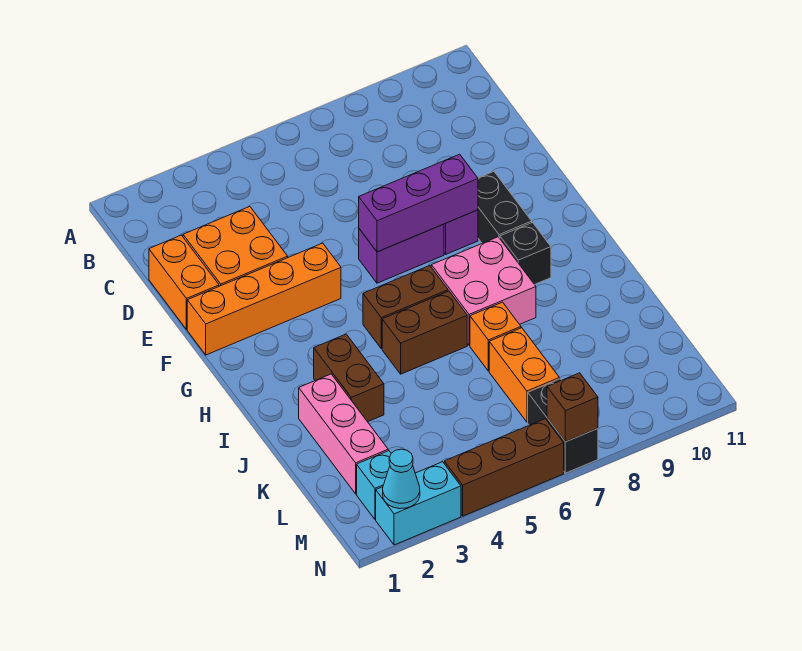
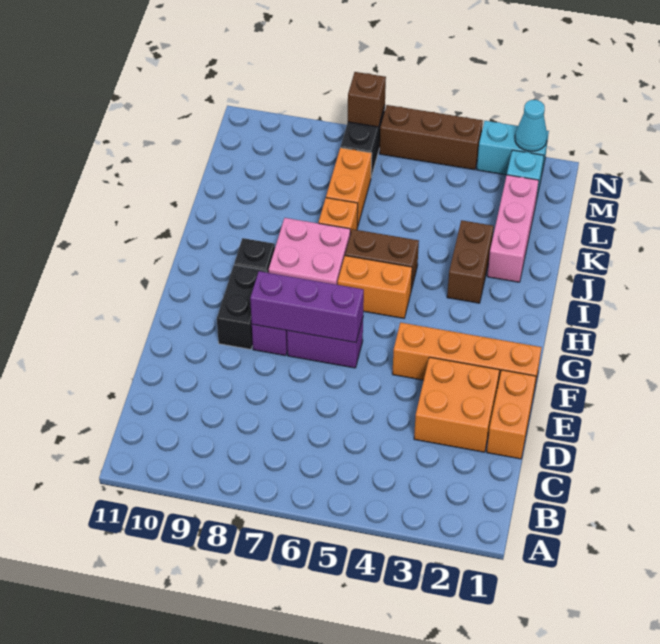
brown 1x2 brick [363,266,448,349] -> orange 1x2 brick [338,256,412,318]

